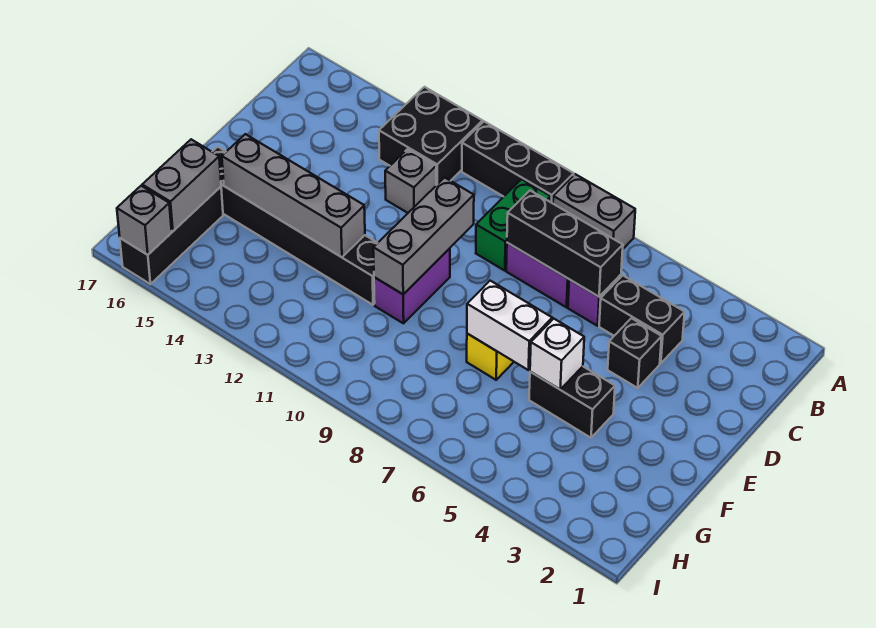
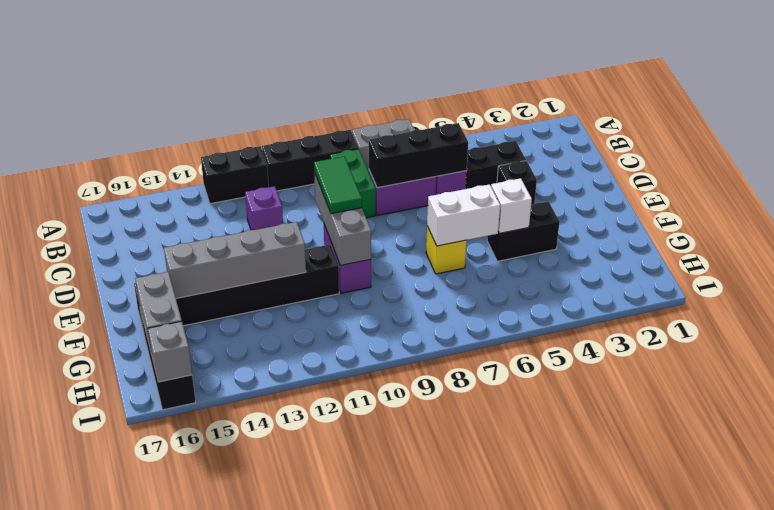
black 2x2 brick [379,87,483,185] -> black 1x2 brick [201,146,269,204]
grey 1x1 brick [385,149,436,213] -> purple 1x1 brick [245,186,283,230]
none -> green 1x2 tile [314,156,362,214]

